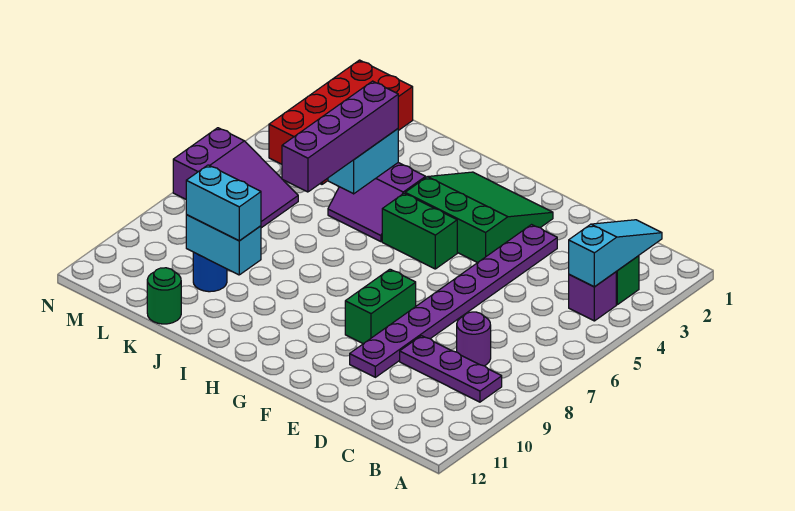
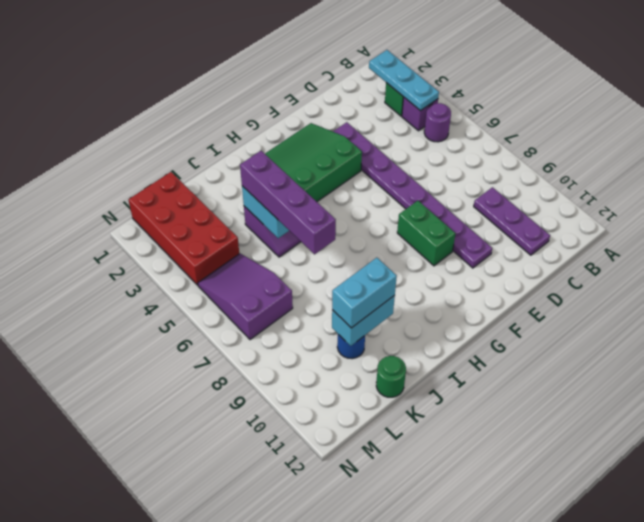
cyan 1x3 slope [569,220,662,287] -> cyan 1x3 plate [369,50,439,111]
purple 1x3 plate [400,336,502,402] -> purple 1x3 plate turned to [474,187,550,255]
purple 1x1 round brick [457,312,491,366] -> purple 1x1 round brick moved to [424,103,451,142]
green 1x2 brick [382,193,457,269] -> none
purple 2x3 slope [173,128,298,228] -> purple 2x3 slope turned to [198,254,293,340]

